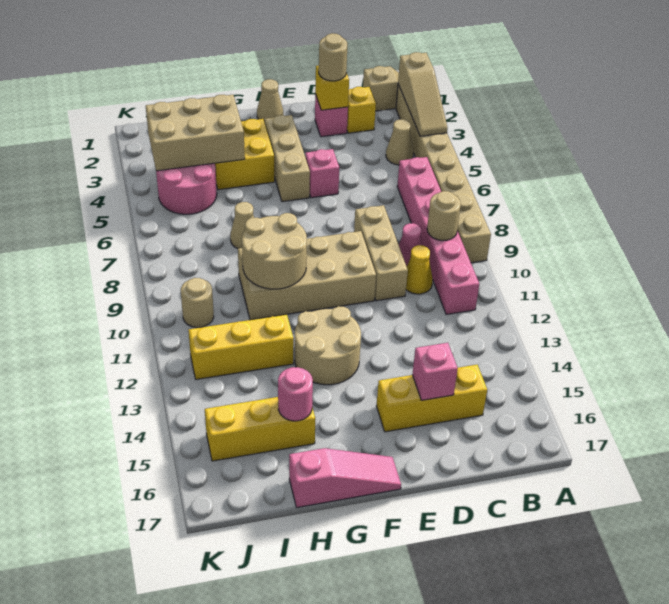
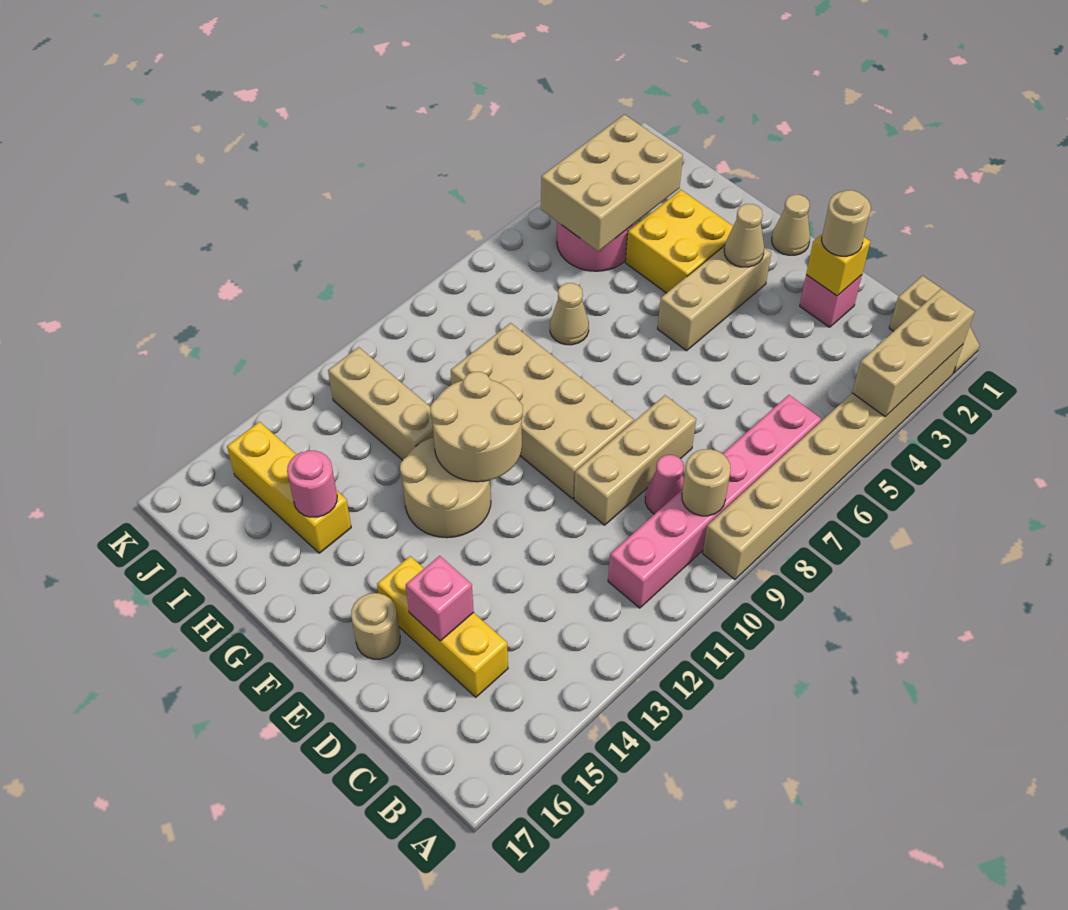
tan 1x3 slope [398,52,448,136] -> tan 1x3 brick [852,289,975,417]
tan 1x1 cone [386,119,413,165] -> tan 1x1 cone moved to [724,204,764,267]
yellow 1x1 brick [347,87,376,133] -> none
yellow 1x1 cone [406,245,433,294] -> none
pink 1x1 brick [305,149,339,198] -> none
pink 1x3 slope [289,448,401,507] -> none
tan 2x2 round brick [242,213,307,289] -> tan 2x2 round brick moved to [430,372,523,482]
tan 2x3 brick [146,95,245,171] -> tan 2x3 brick turned to [541,115,683,251]
yellow 1x3 brick [189,314,294,379] -> tan 1x3 brick [328,347,434,460]
tan 1x1 round brick [181,278,214,327] -> tan 1x1 round brick moved to [351,593,400,659]

